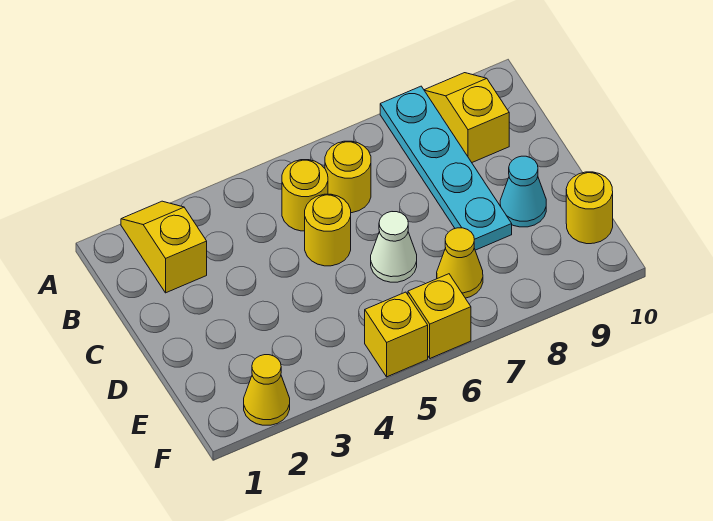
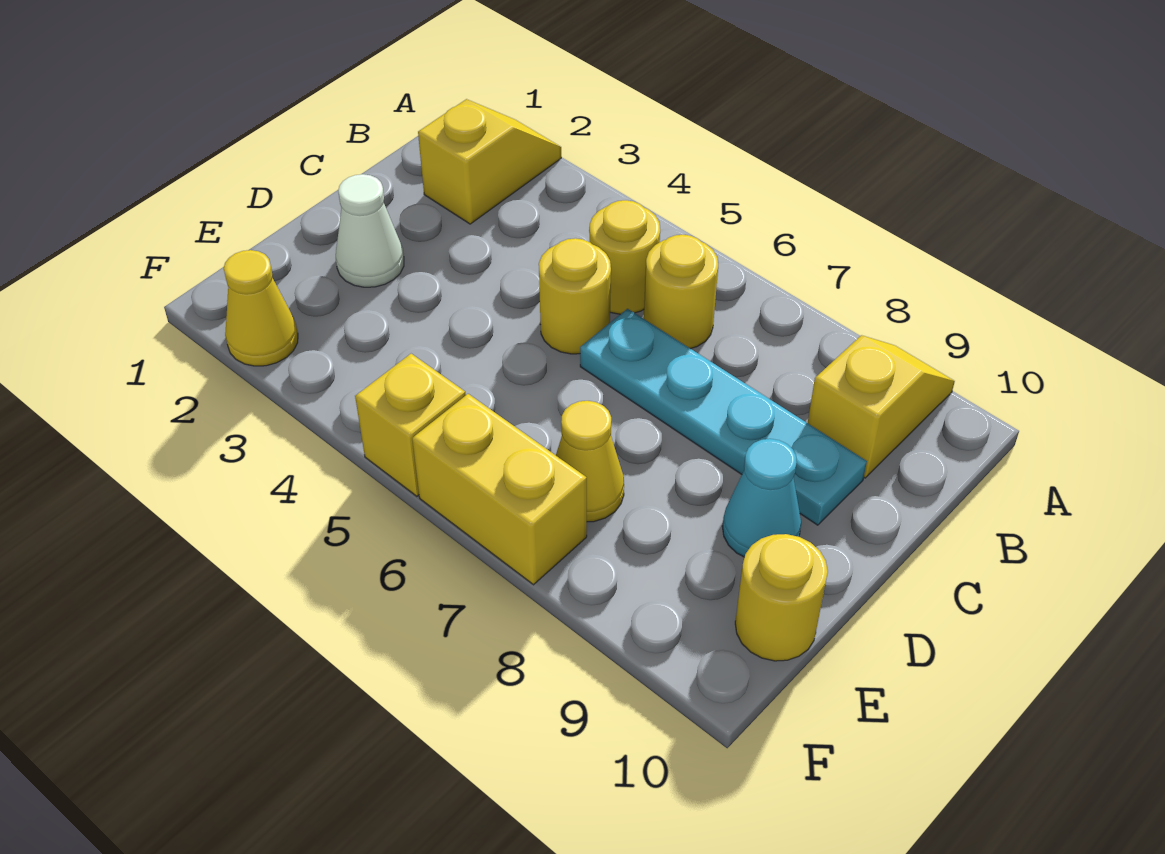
cyan 1x4 plate [380,86,512,250] -> cyan 1x4 plate turned to [580,309,867,525]
white 1x1 cone [371,212,417,282] -> white 1x1 cone moved to [336,174,404,287]
yellow 1x1 brick [408,274,471,358] -> yellow 1x2 brick [412,394,587,585]

